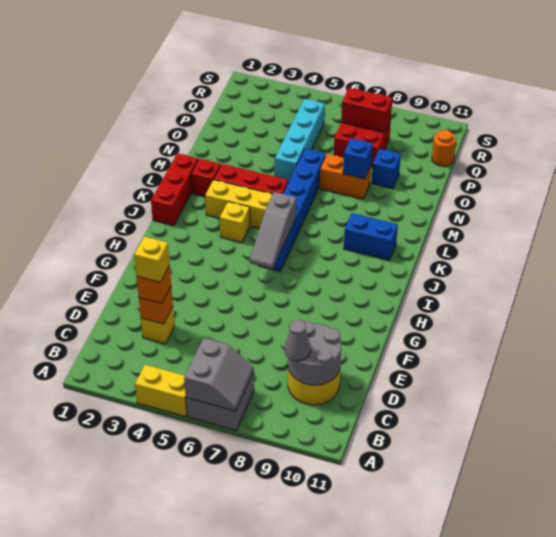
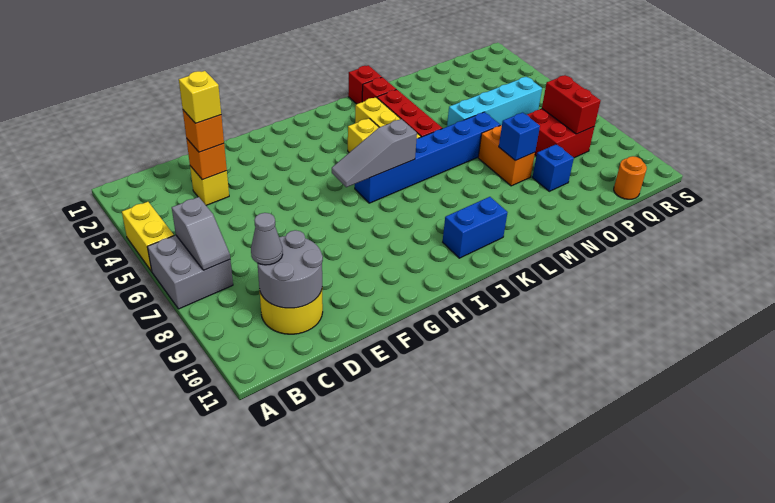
grey 2x2 slope [184,338,254,411] -> grey 1x2 slope [172,197,230,270]
red 1x3 brick [151,153,198,226] -> red 1x1 brick [348,65,382,104]
blue 1x2 brick [344,213,398,260] -> blue 1x2 brick turned to [443,197,508,258]

